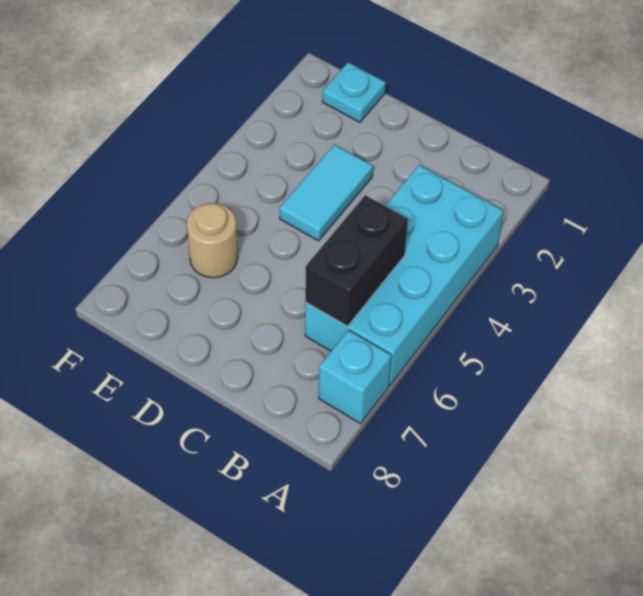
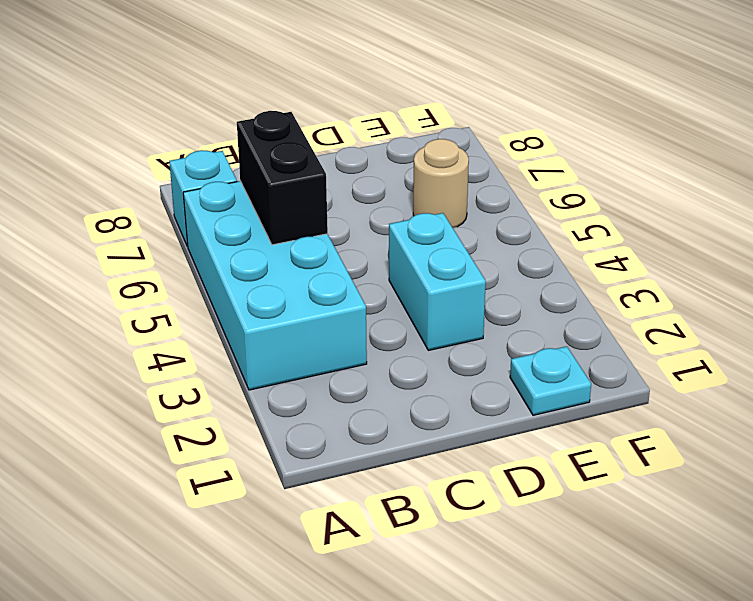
cyan 1x2 tile [279,145,373,241] -> cyan 1x2 brick [389,213,486,350]

